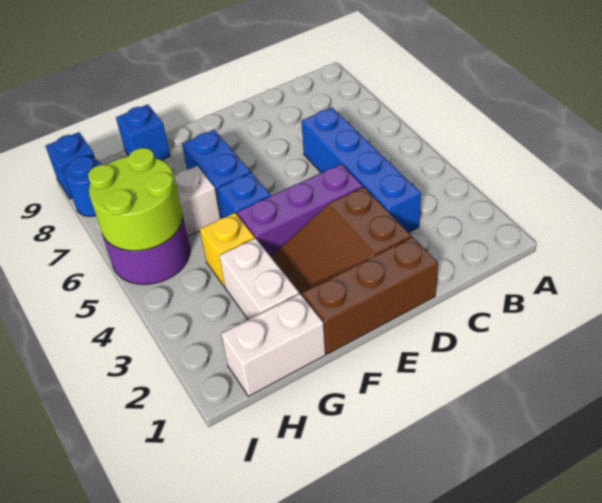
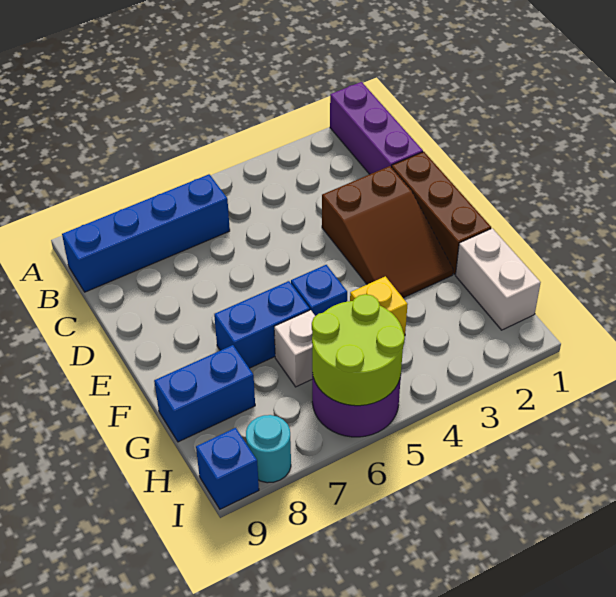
blue 1x4 brick [301,107,421,232] -> blue 1x4 brick moved to [62,174,230,292]
purple 1x3 brick [237,164,363,256] -> purple 1x3 brick moved to [330,82,423,174]
white 1x2 brick [219,238,299,320] -> none
blue 1x1 brick [116,104,170,160] -> blue 1x2 brick [154,345,255,442]
blue 1x1 round brick [64,156,101,217] -> cyan 1x1 round brick [246,415,291,483]

